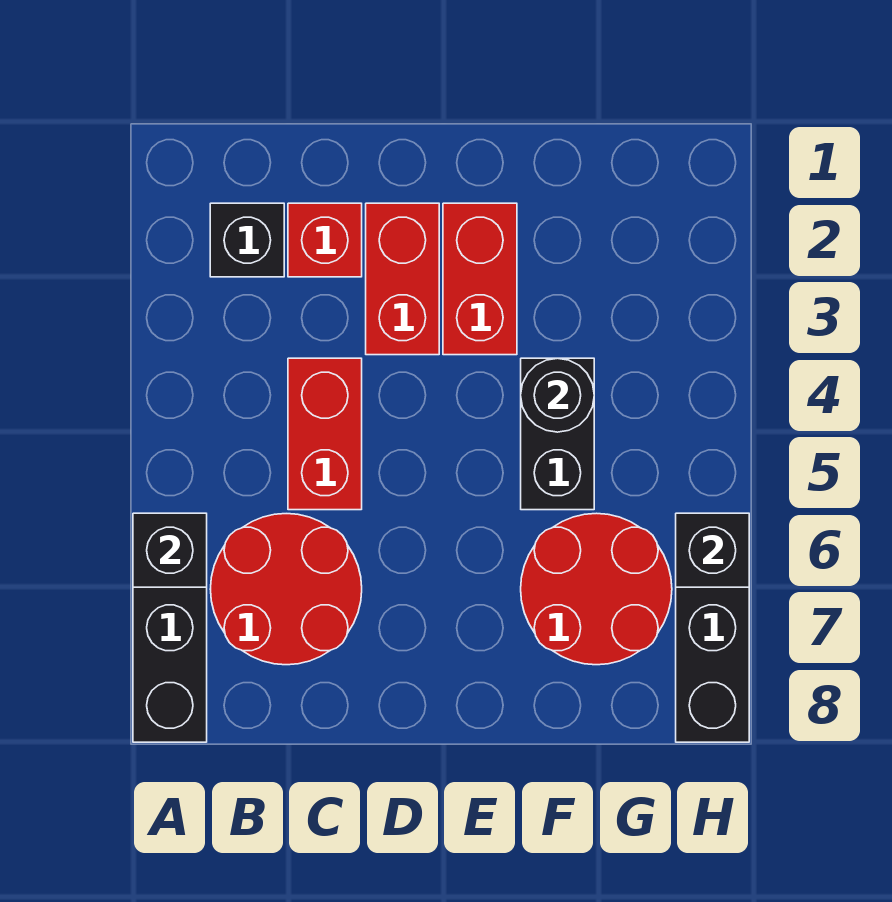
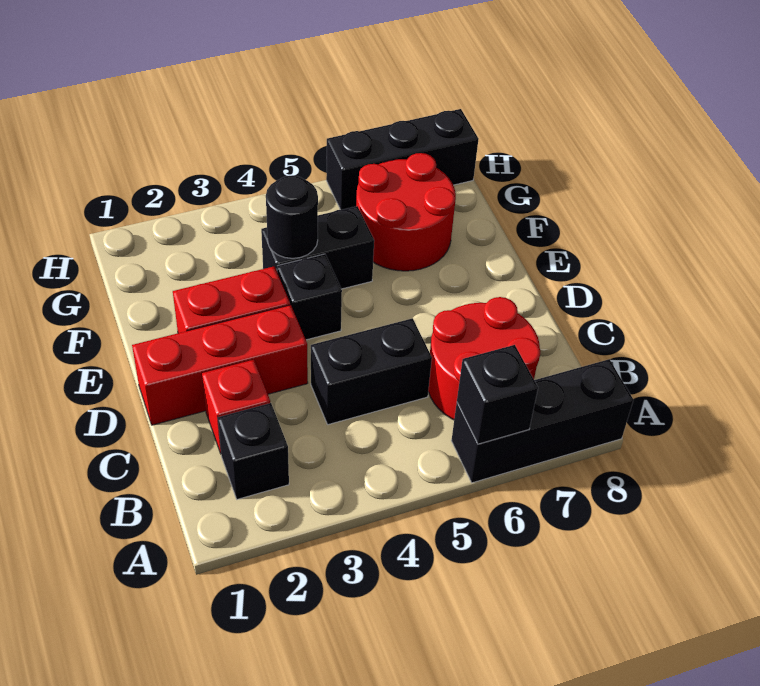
red 1x2 brick [288,358,362,510] -> black 1x2 brick [311,318,432,425]
red 1x2 brick [366,203,439,355] -> red 1x3 brick [132,305,308,425]
black 1x1 brick [676,513,749,587] -> black 1x1 brick moved to [277,254,342,340]

